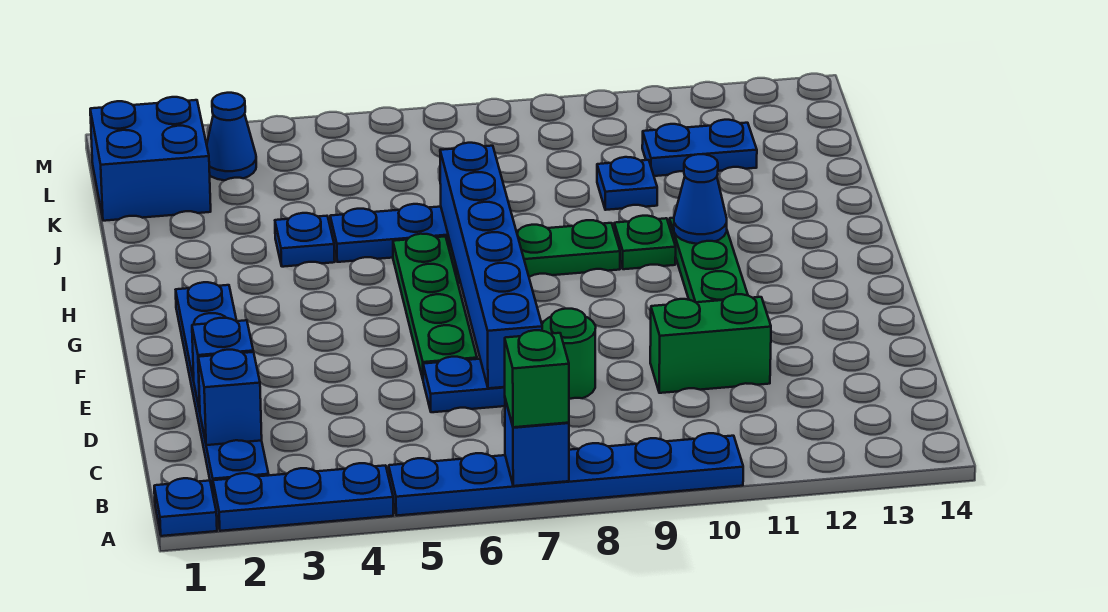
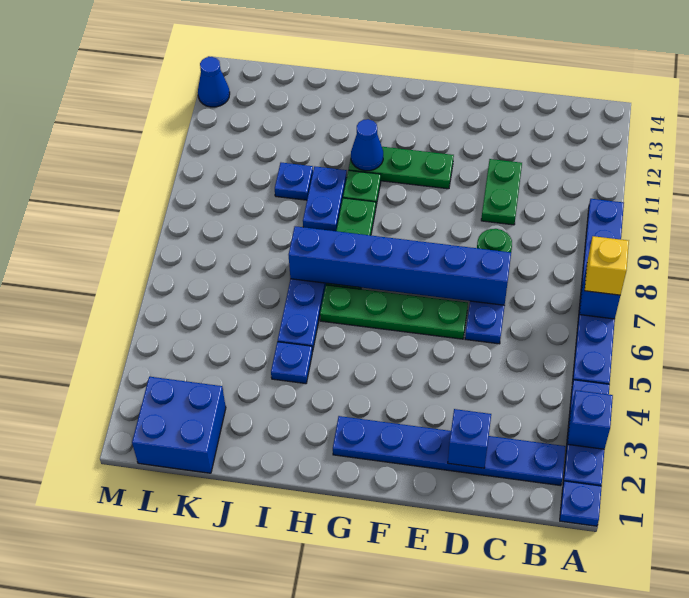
green 1x1 brick [505,330,569,427] -> yellow 1x1 brick [585,236,629,295]
blue 1x1 brick [198,350,262,445] -> blue 1x1 brick moved to [568,390,613,449]
green 1x2 brick [650,294,771,393] -> green 1x2 plate [481,159,522,225]
blue 1x2 plate [642,120,757,176] -> blue 1x2 plate moved to [303,166,347,231]
blue 1x1 cone [207,93,256,180] -> blue 1x1 cone moved to [198,57,230,107]

